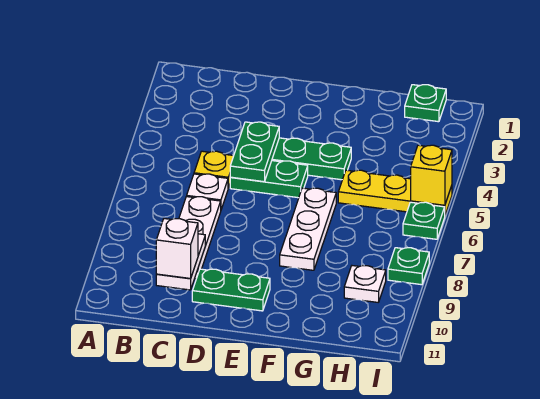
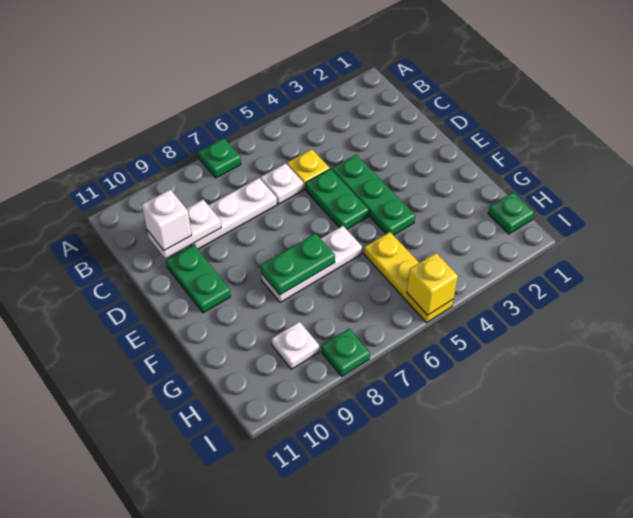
green 1x2 plate [230,122,279,182] -> green 1x2 plate moved to [261,233,335,295]
green 1x1 plate [403,202,445,239] -> green 1x1 plate moved to [199,138,241,178]

